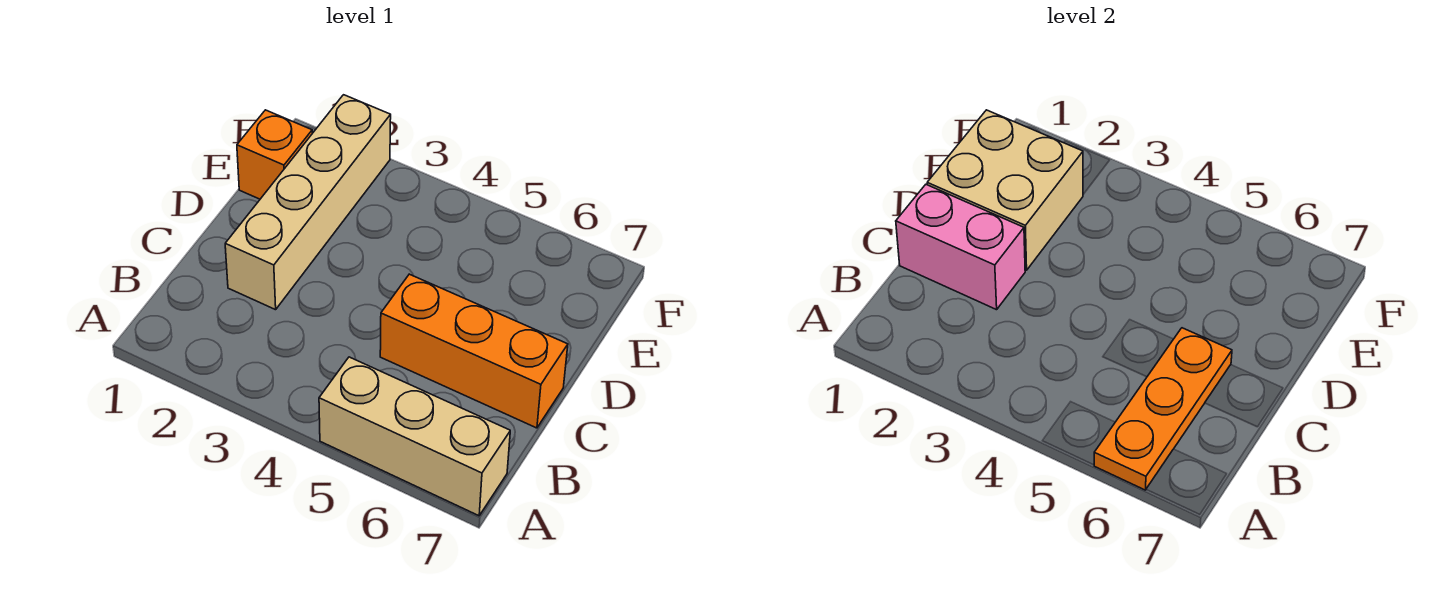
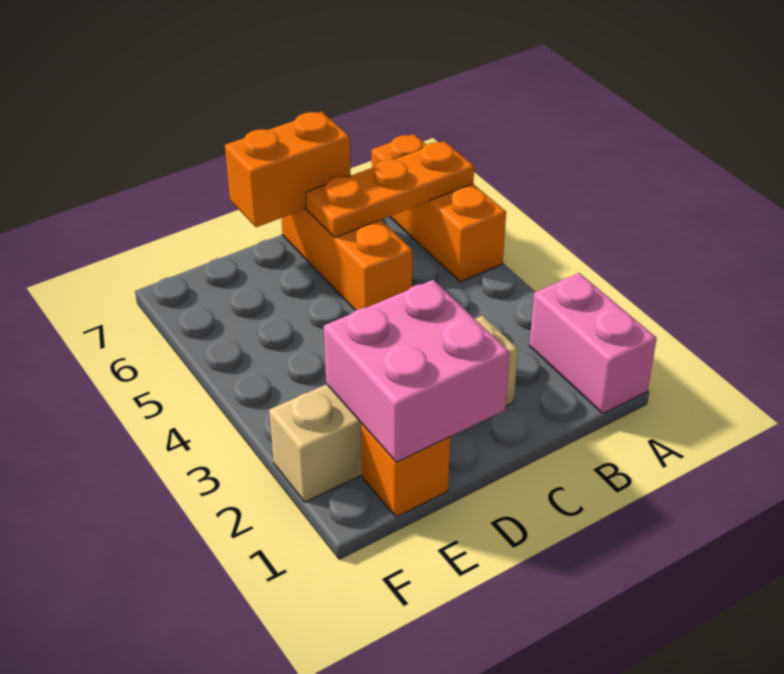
tan 1x3 brick [319,357,510,516] -> orange 1x3 brick [372,134,506,282]
pink 1x2 brick [896,185,1025,310] -> pink 1x2 brick moved to [529,273,657,413]
none -> orange 1x2 brick [225,111,351,227]
tan 2x2 brick [927,110,1083,270] -> pink 2x2 brick [324,280,510,462]

